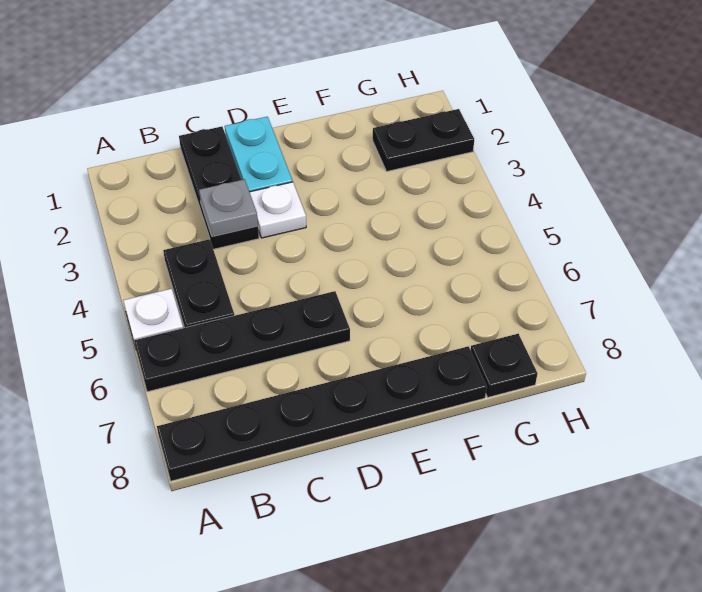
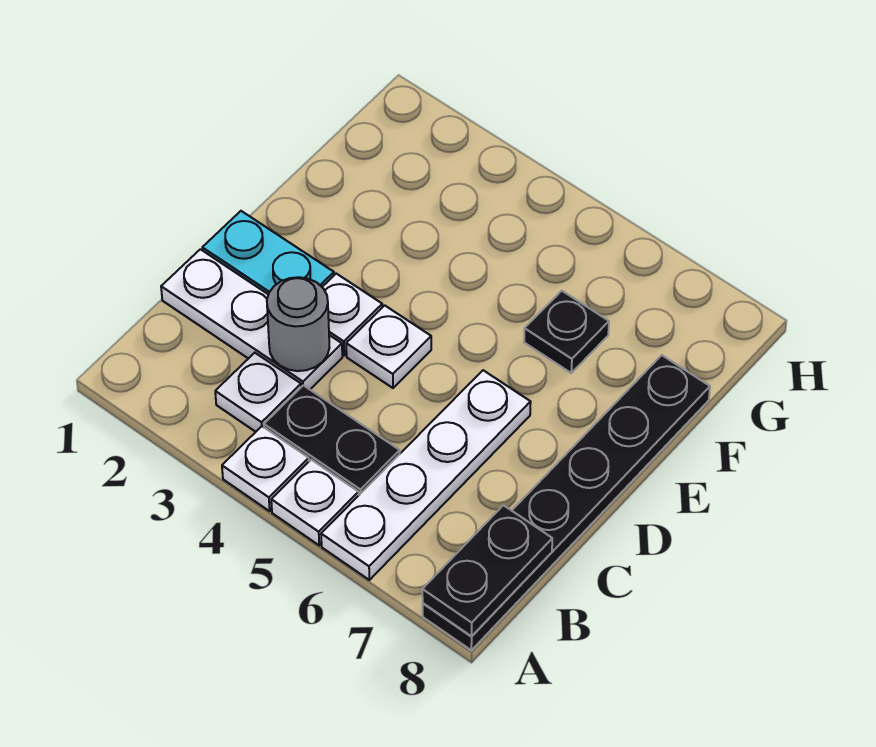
none -> white 1x1 plate [222,426,309,511]
black 1x4 plate [134,291,350,392] -> white 1x4 plate [321,370,531,580]
none -> white 1x1 plate [215,353,301,432]
black 1x3 plate [179,127,259,249] -> white 1x3 plate [161,249,342,389]
grey 1x1 plate [199,179,258,236] -> grey 1x1 round brick [267,277,330,371]
none -> white 1x1 plate [346,305,431,388]
black 1x2 plate [373,109,474,171] -> black 1x2 plate moved to [422,505,552,636]
black 1x1 plate [471,334,538,397] -> black 1x1 plate moved to [524,291,609,373]

